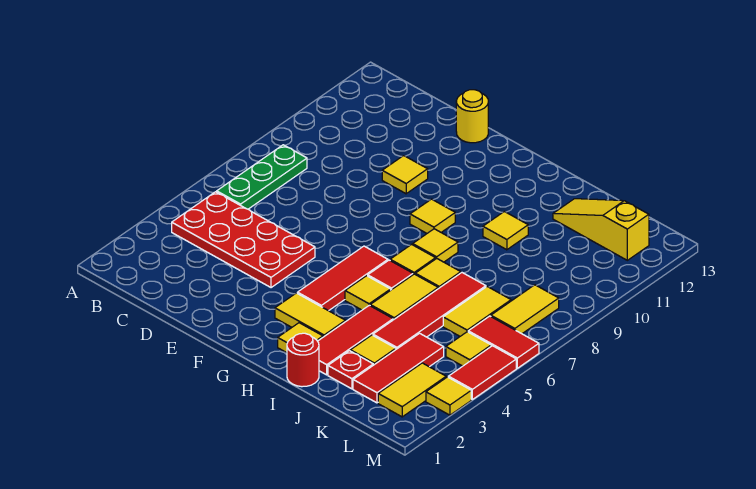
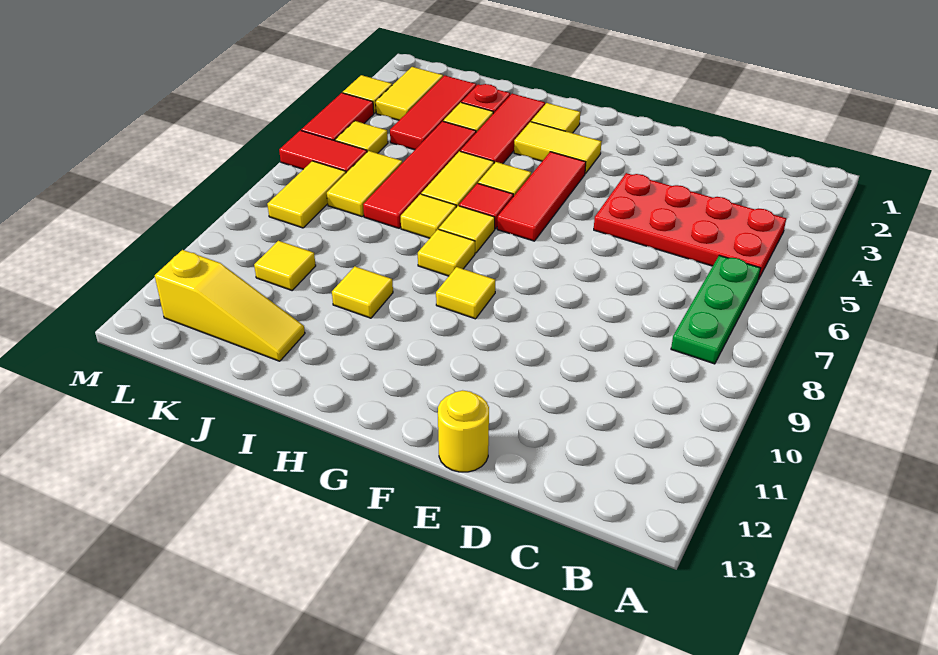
yellow 1x1 tile [382,156,428,194] -> yellow 1x1 tile moved to [254,241,316,290]
red 1x1 round brick [287,333,319,387] -> none

